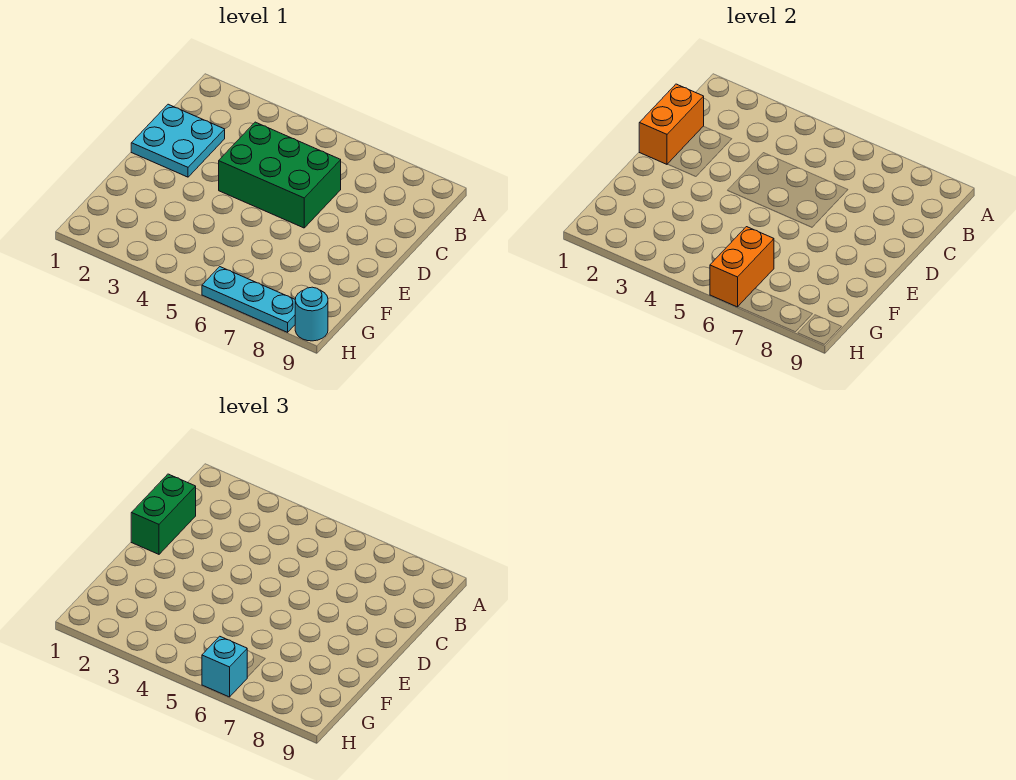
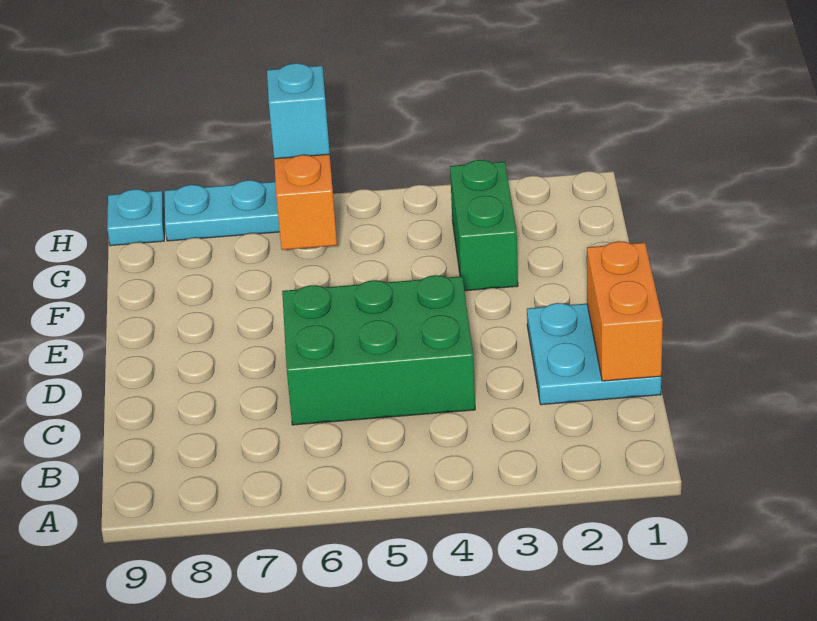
green 1x2 brick [131,474,196,554] -> green 1x2 brick moved to [450,160,518,291]
cyan 1x1 round brick [295,287,328,341] -> cyan 1x1 plate [107,189,164,246]

